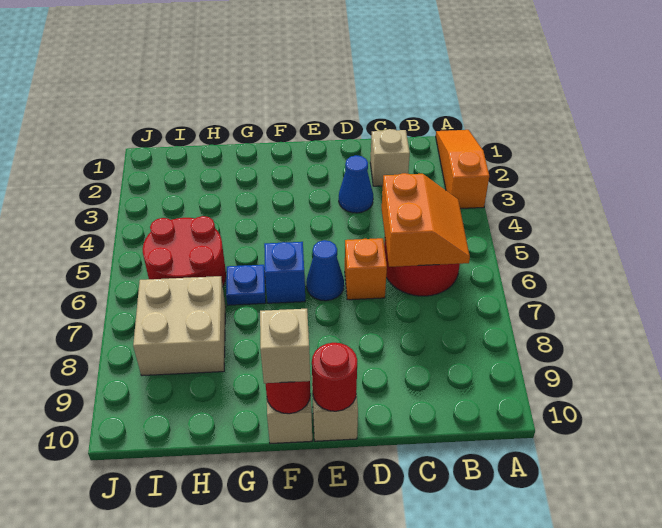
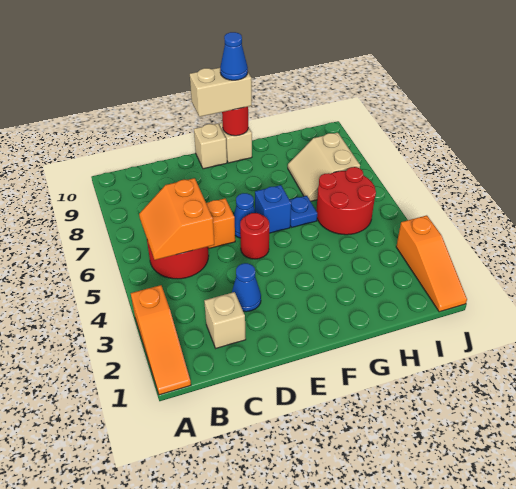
red 1x1 round brick [312,343,357,411] -> red 1x1 round brick moved to [240,213,269,259]
tan 1x1 brick [260,309,310,383] -> tan 1x2 brick [190,68,252,117]
none -> blue 1x1 cone [220,32,248,80]
tan 2x2 brick [133,276,226,376] -> tan 2x2 slope [288,133,360,201]
none -> orange 1x3 slope [396,215,467,312]

